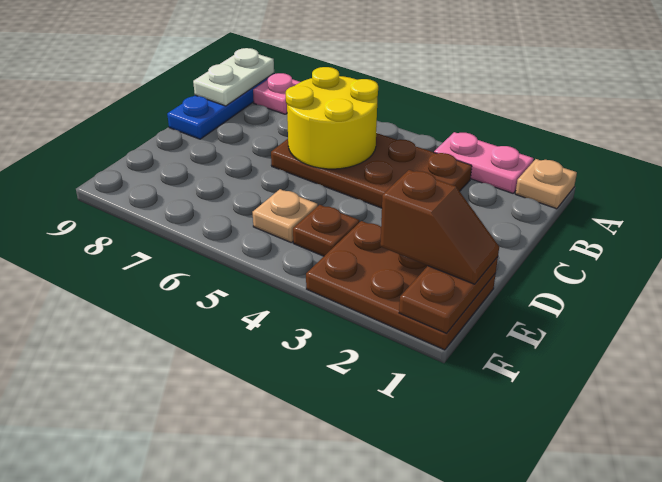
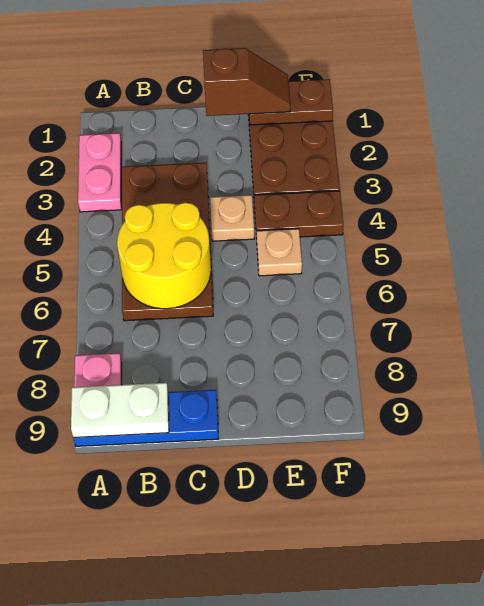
tan 1x1 plate [515,159,577,209] -> tan 1x1 plate moved to [210,195,254,241]
brown 1x2 slope [380,170,499,284] -> brown 1x2 slope turned to [203,48,290,116]
brown 1x1 plate [293,205,359,256] -> brown 1x2 plate [254,191,343,239]

